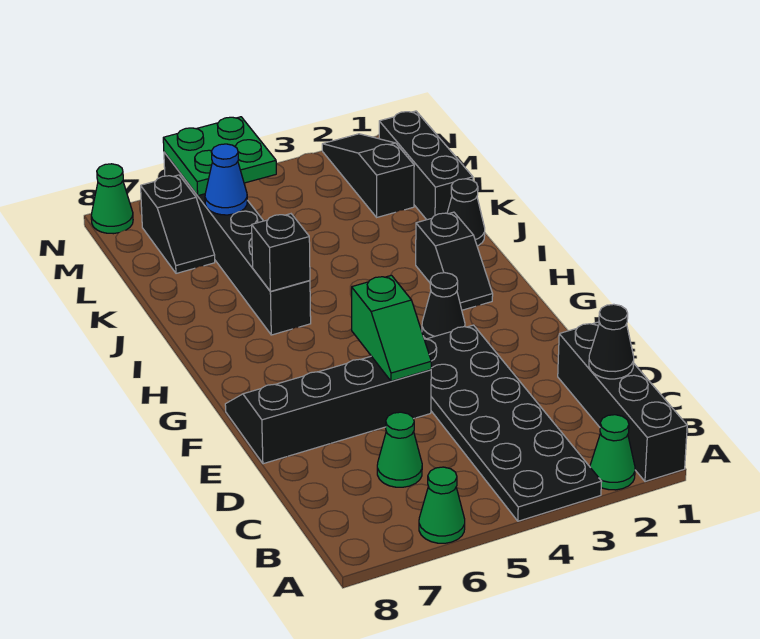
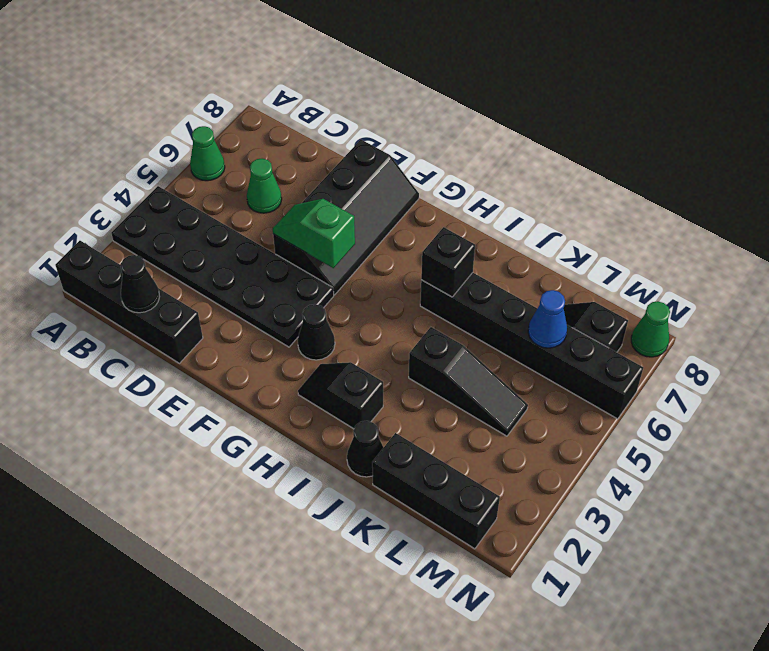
green 1x1 cone [590,415,635,490] -> none
black 1x3 slope [322,134,414,217] -> black 1x3 slope moved to [409,327,528,436]
green 2x2 plate [163,117,276,196] -> none

